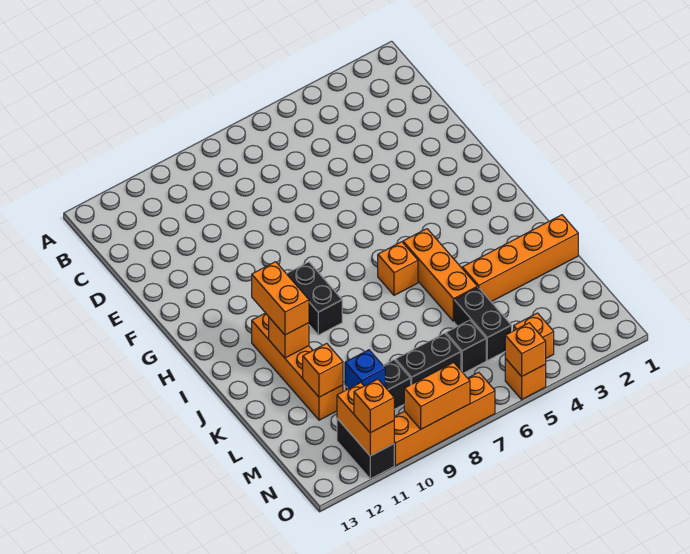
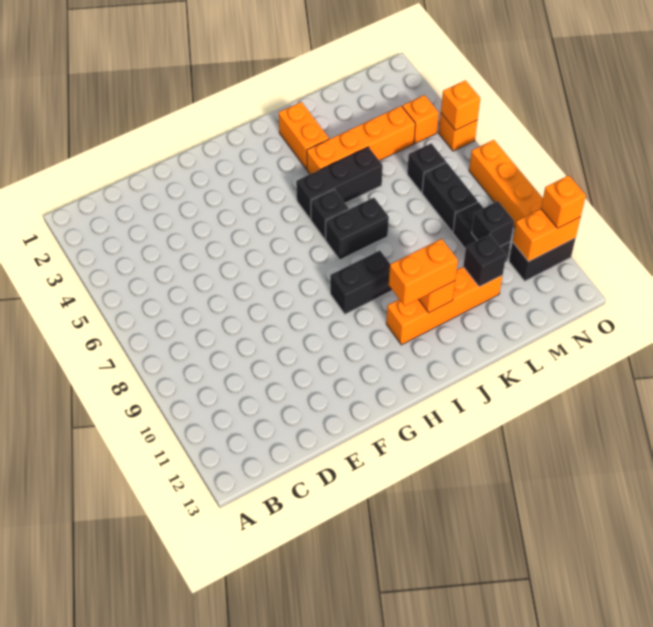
orange 1x3 brick [403,229,477,321] -> black 1x3 brick [296,147,383,220]
orange 1x1 brick [378,242,418,295] -> black 1x1 brick [311,189,349,240]
orange 1x4 brick [462,215,578,302] -> orange 1x4 brick turned to [307,106,415,174]
black 1x2 brick [454,287,512,361] -> black 1x2 brick moved to [326,198,389,260]
orange 1x1 brick [303,343,343,397] -> black 1x1 brick [463,235,506,287]
blue 1x1 brick [345,350,385,389] -> black 1x1 brick [472,201,514,246]
orange 1x2 brick [404,362,470,429] -> orange 1x2 brick moved to [279,102,329,169]

